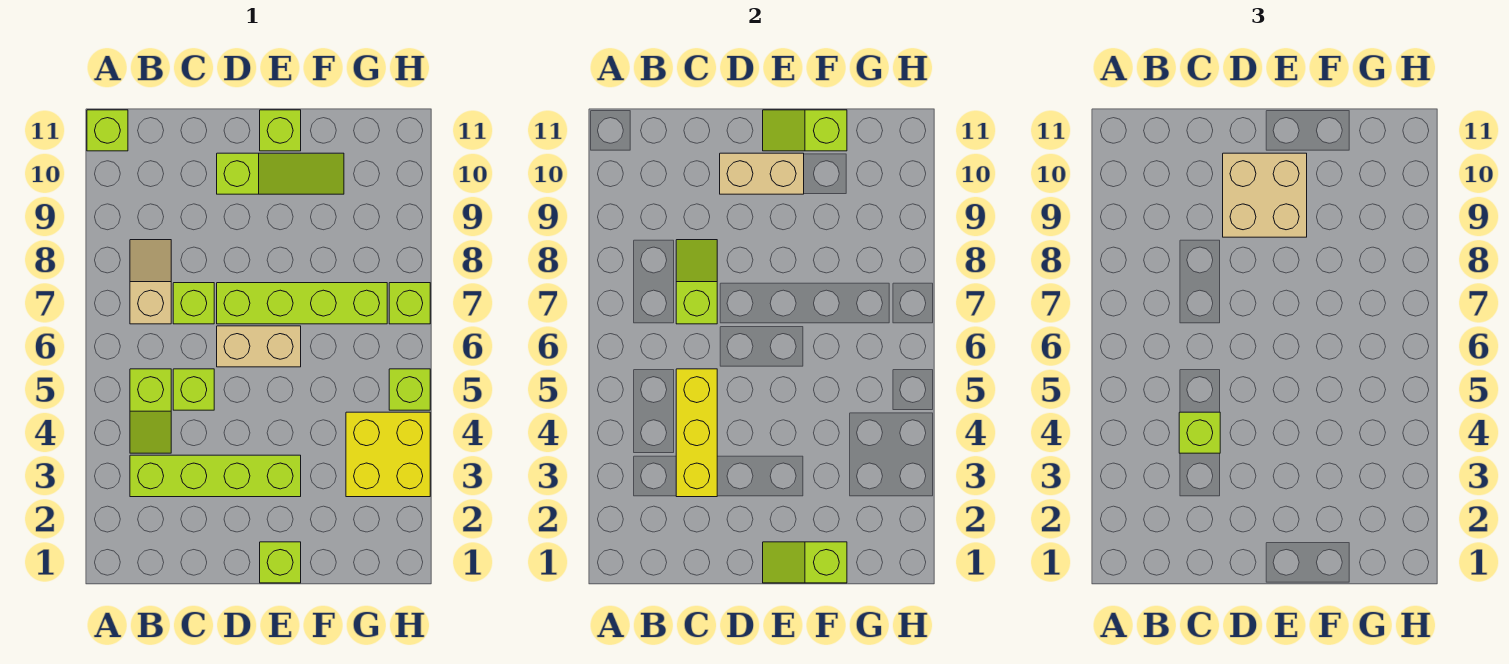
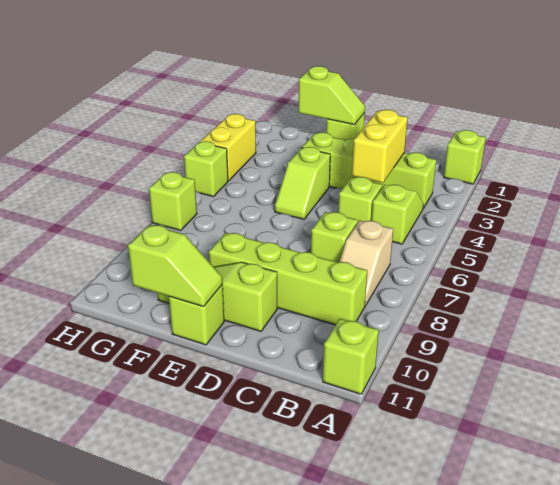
yellow 1x3 brick [676,369,717,497] -> yellow 1x2 brick [352,110,408,183]
lime 1x1 brick [1179,412,1220,453] -> lime 1x1 brick moved to [444,130,486,184]
lime 1x2 slope [676,240,717,324] -> lime 1x2 slope moved to [275,147,330,219]
tan 1x2 brick [217,326,301,367] -> none
lime 1x4 brick [217,283,387,324] -> lime 1x4 brick moved to [209,232,367,325]
tan 2x2 brick [1223,153,1307,237] -> none
tan 1x2 brick [720,153,804,194] -> none
yellow 2x2 brick [346,412,430,497] -> yellow 1x2 brick [200,114,256,181]

